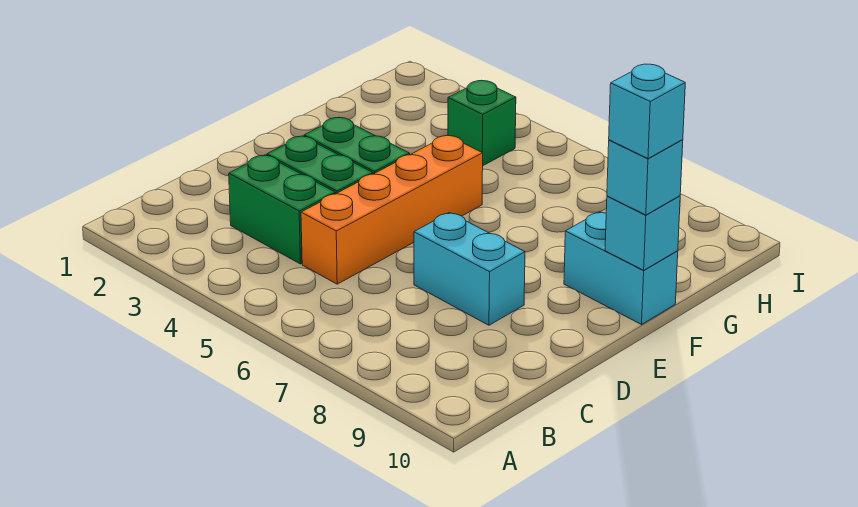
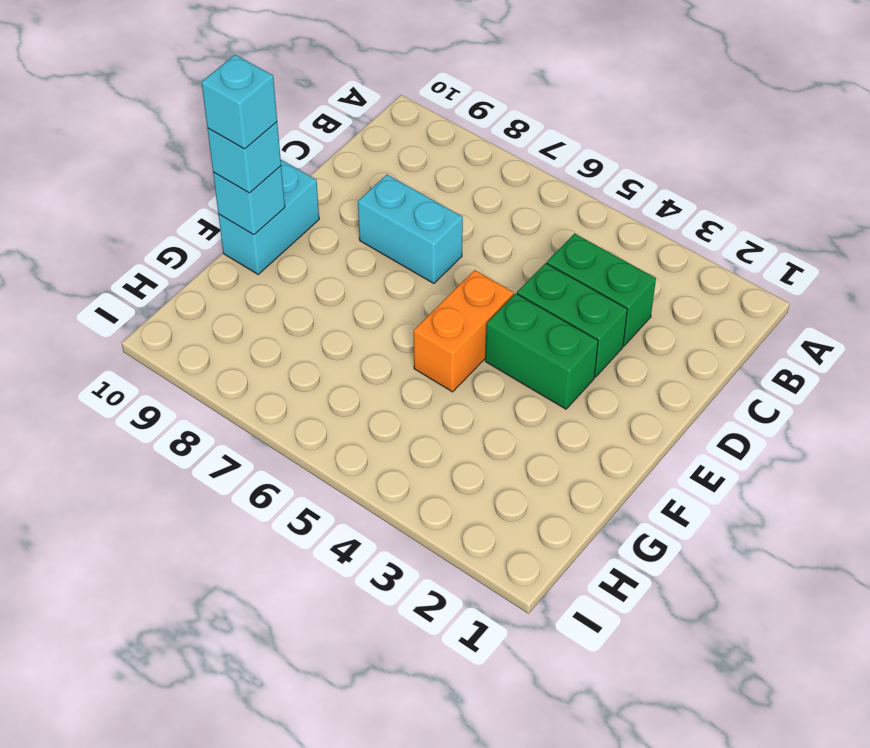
orange 1x4 brick [301,135,483,284] -> orange 1x2 brick [414,270,514,392]
cyan 1x2 brick [564,212,678,324] -> cyan 1x2 brick turned to [218,160,319,274]
green 1x1 brick [448,81,516,166] -> none

